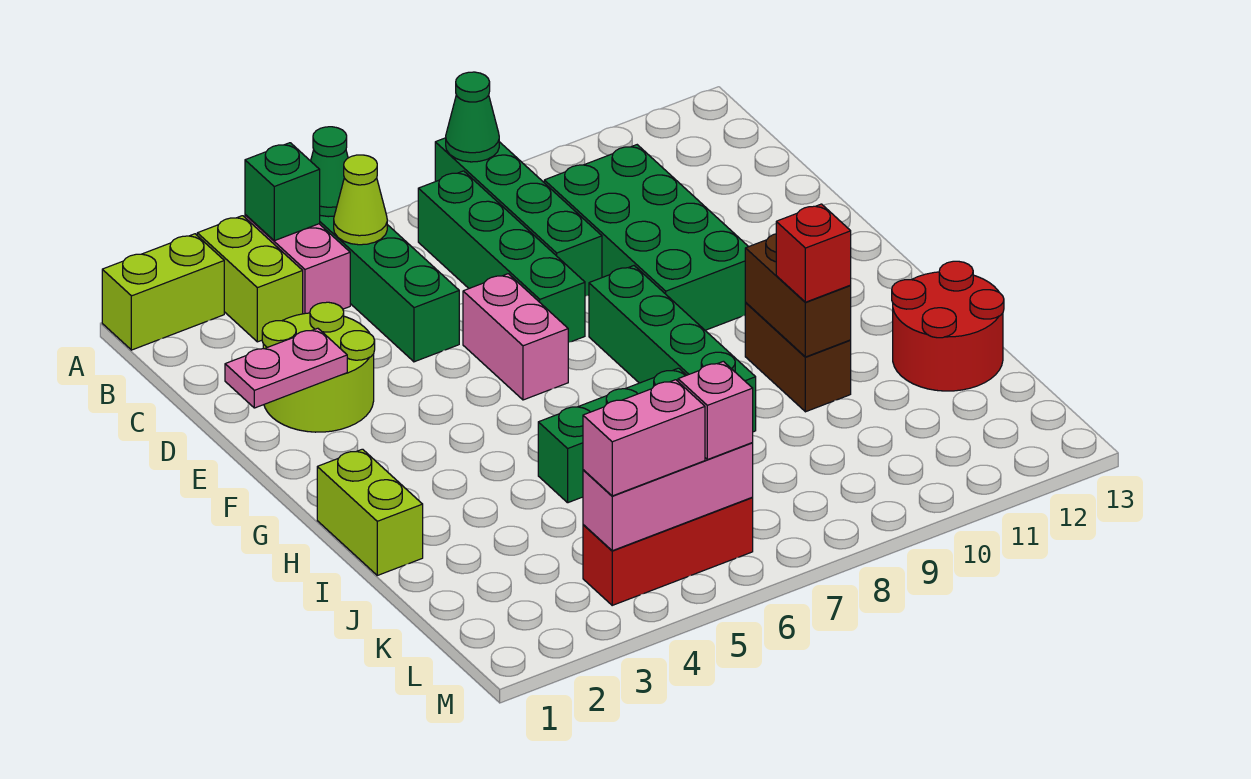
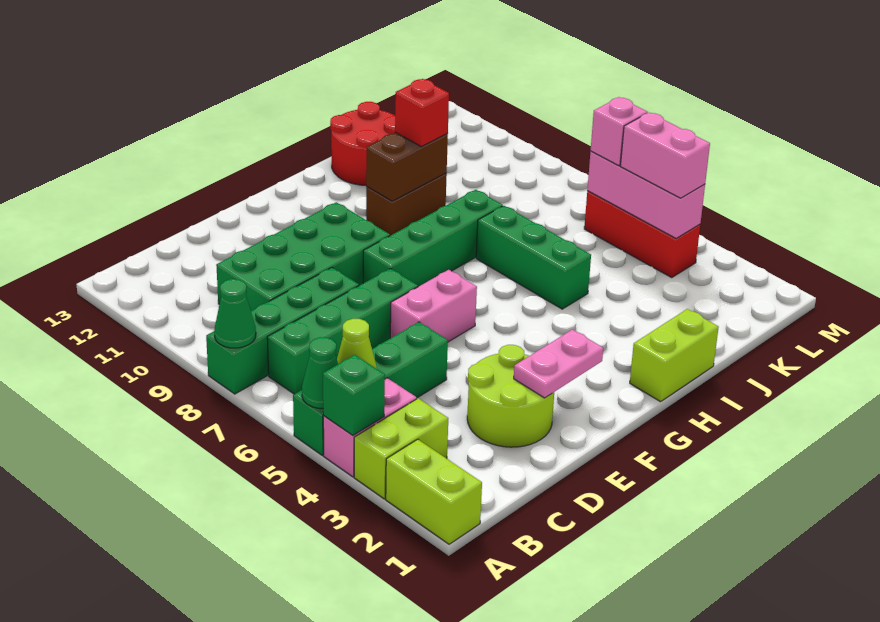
pink 1x2 plate [225,328,347,408] -> pink 1x2 plate turned to [514,329,603,398]

